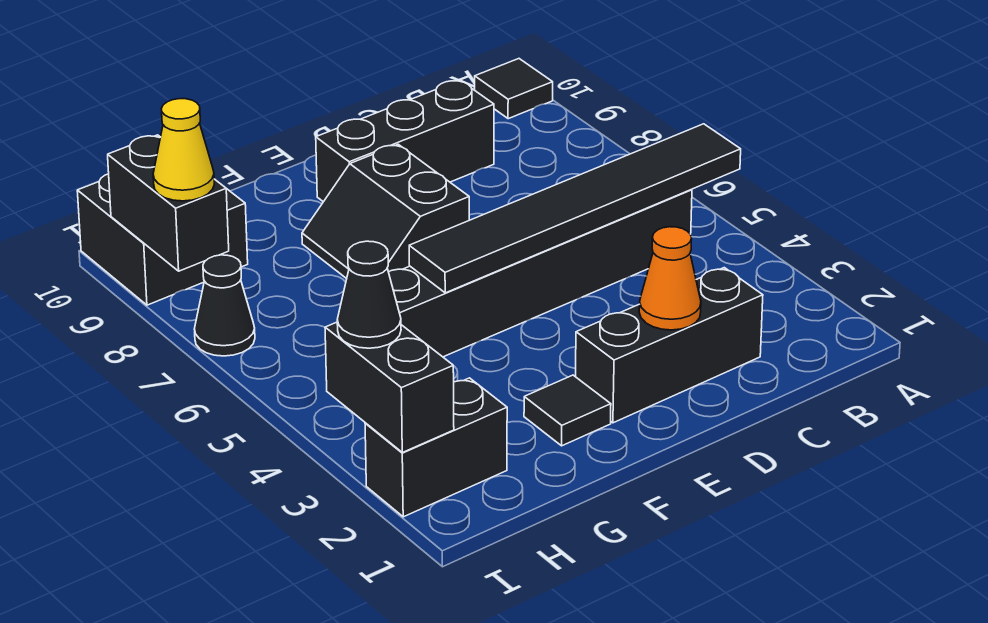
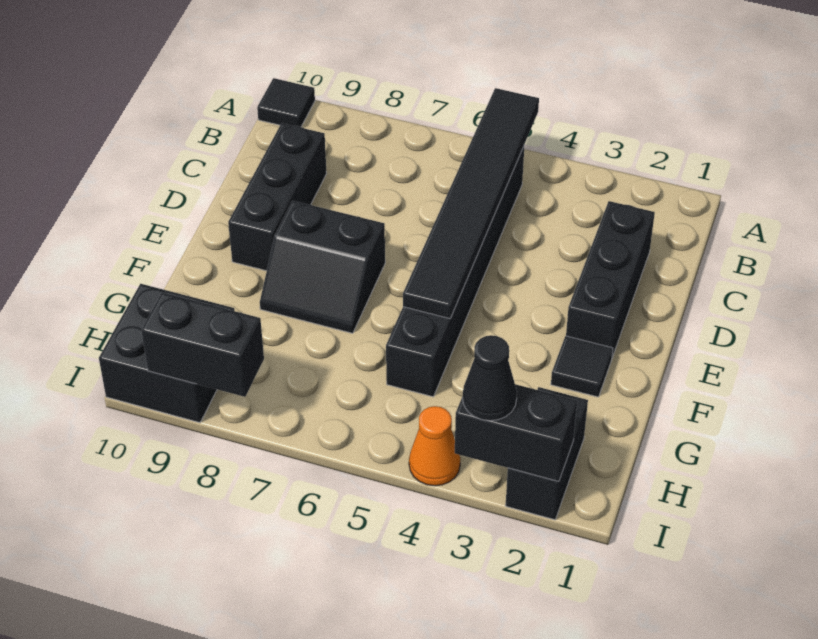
orange 1x1 cone [639,227,701,330] -> orange 1x1 cone moved to [409,406,460,486]
black 1x1 cone [195,255,255,356] -> none
yellow 1x1 cone [153,99,214,201] -> none

